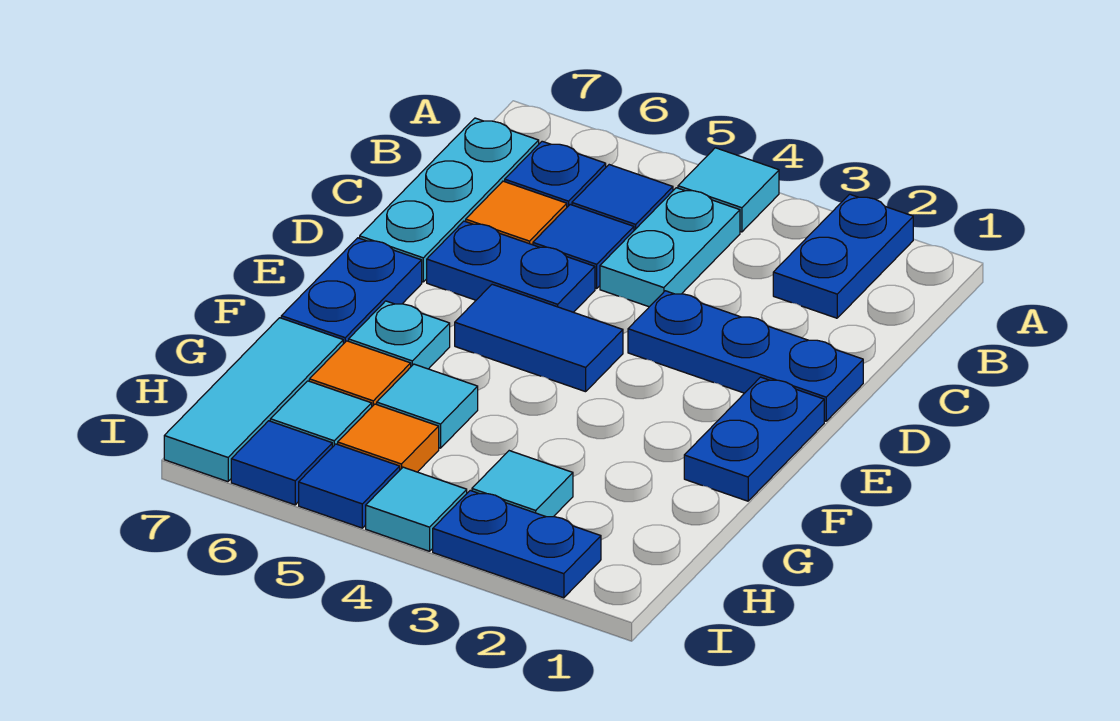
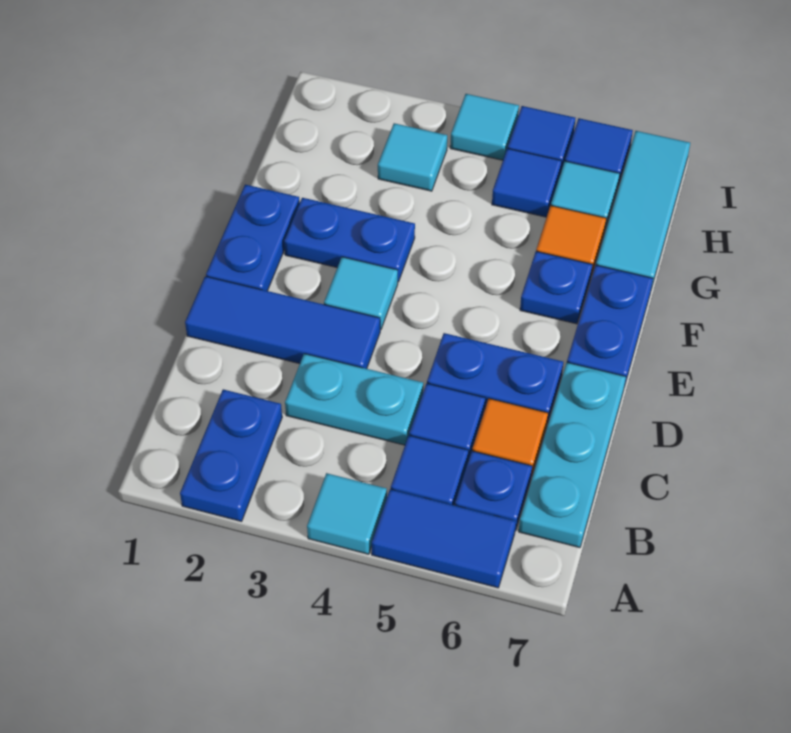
cyan 1x2 plate [600,188,740,307] -> cyan 1x2 plate turned to [285,354,423,445]
blue 1x3 plate [628,291,863,421] -> blue 1x3 tile [185,276,380,369]
blue 1x2 tile [455,284,623,392] -> blue 1x2 tile moved to [372,489,516,588]
cyan 1x1 plate [349,301,450,369] -> blue 1x1 plate [520,251,593,324]
cyan 1x1 tile [377,364,478,448] -> cyan 1x1 tile moved to [324,257,398,330]
orange 1x1 tile [338,404,439,472] -> blue 1x1 tile [492,148,562,217]
blue 1x2 plate [433,491,601,598] -> blue 1x2 plate moved to [284,198,415,282]

